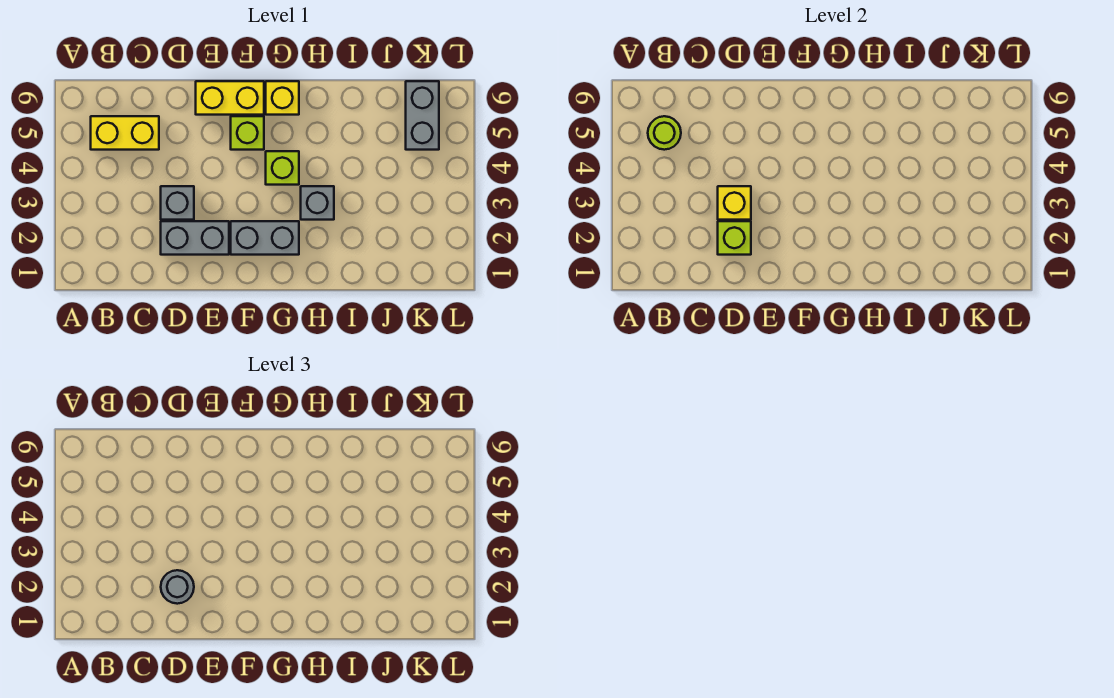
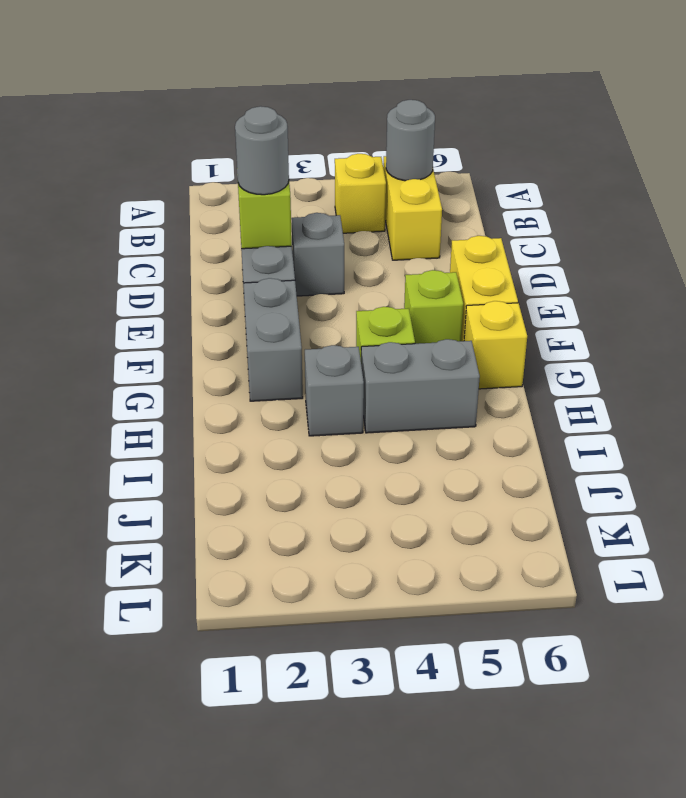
lime 1x1 round brick [648,116,681,150] -> grey 1x1 round brick [386,100,435,181]
yellow 1x1 brick [718,186,751,220] -> yellow 1x1 brick moved to [335,154,386,233]
grey 1x2 brick [406,81,439,150] -> grey 1x2 brick moved to [361,339,480,433]

